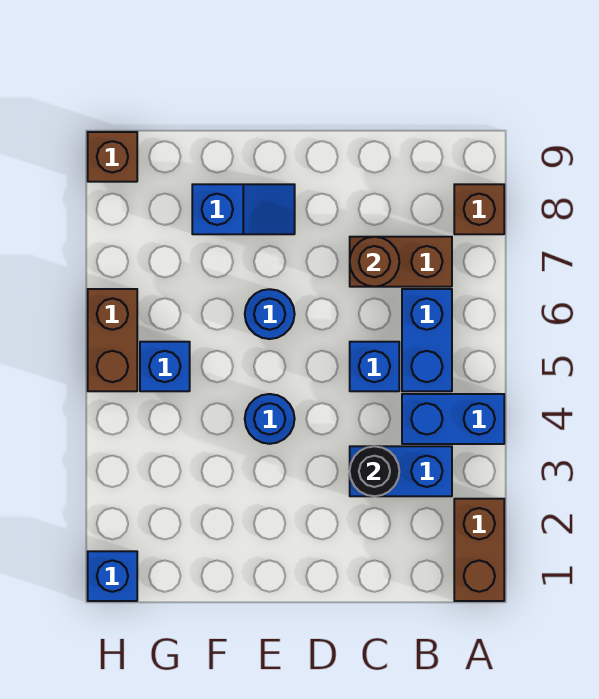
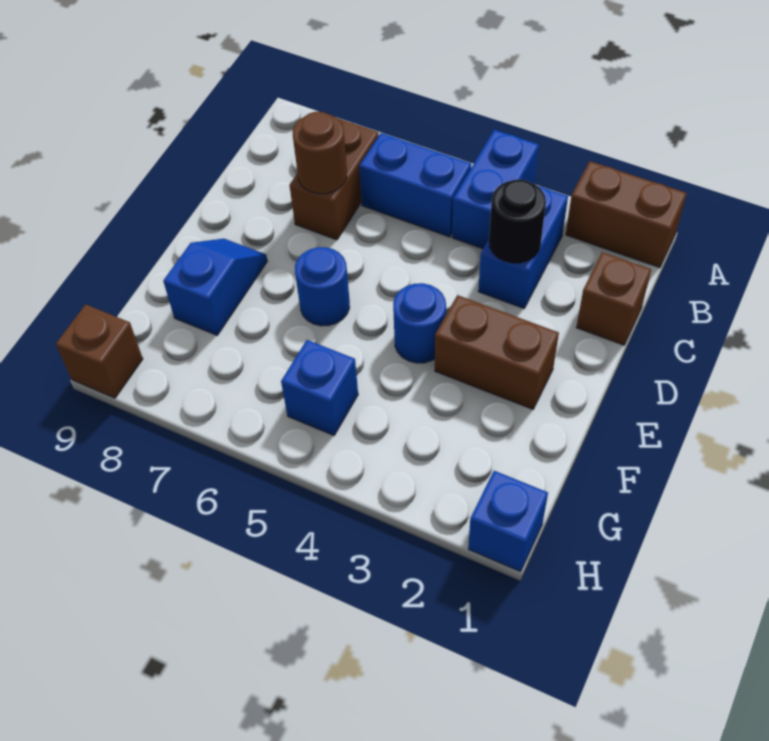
brown 1x1 brick [454,184,504,234] -> brown 1x1 brick moved to [576,252,651,345]
blue 1x1 brick [350,342,399,391] -> none
brown 1x2 brick [88,289,137,391] -> brown 1x2 brick moved to [435,295,559,409]

